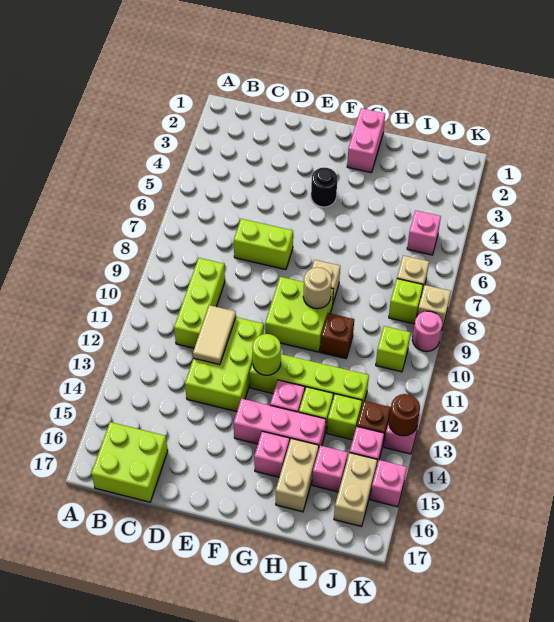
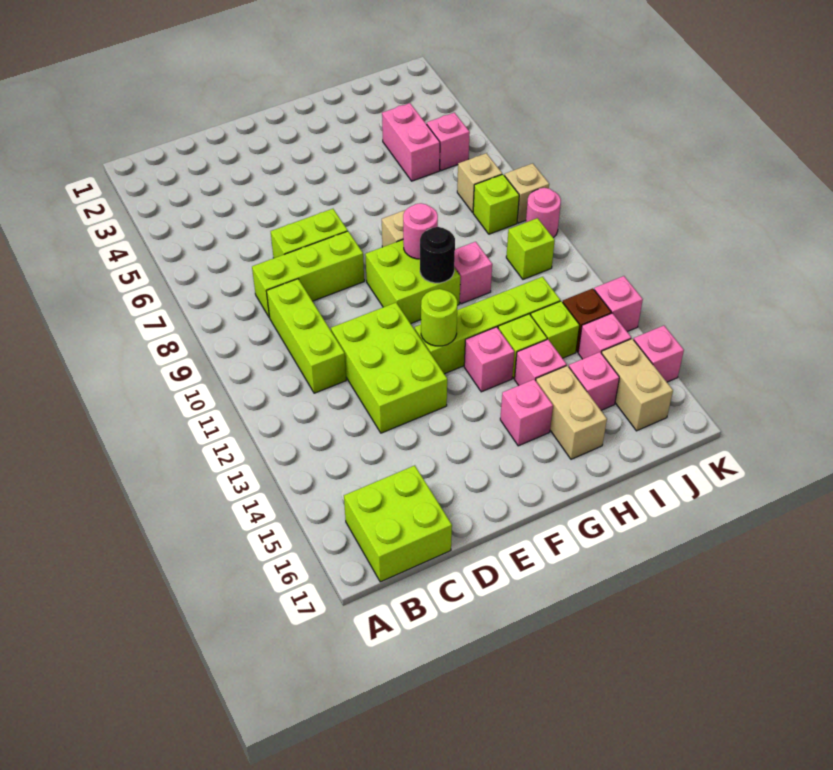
none -> lime 1x3 brick [252,231,364,318]
tan 1x2 tile [193,305,236,365] -> none
black 1x1 round brick [311,168,338,207] -> black 1x1 round brick moved to [420,227,455,283]
pink 1x3 brick [234,399,326,451] -> pink 1x1 brick [515,339,567,385]
pink 1x2 brick [347,108,385,172] -> pink 1x2 brick moved to [382,103,440,181]
tan 1x1 round brick [303,268,332,309] -> pink 1x1 round brick [403,203,438,259]
brown 1x1 brick [320,313,354,359] -> pink 1x1 brick [454,242,492,304]
brown 1x1 round brick [389,394,420,436] -> none

